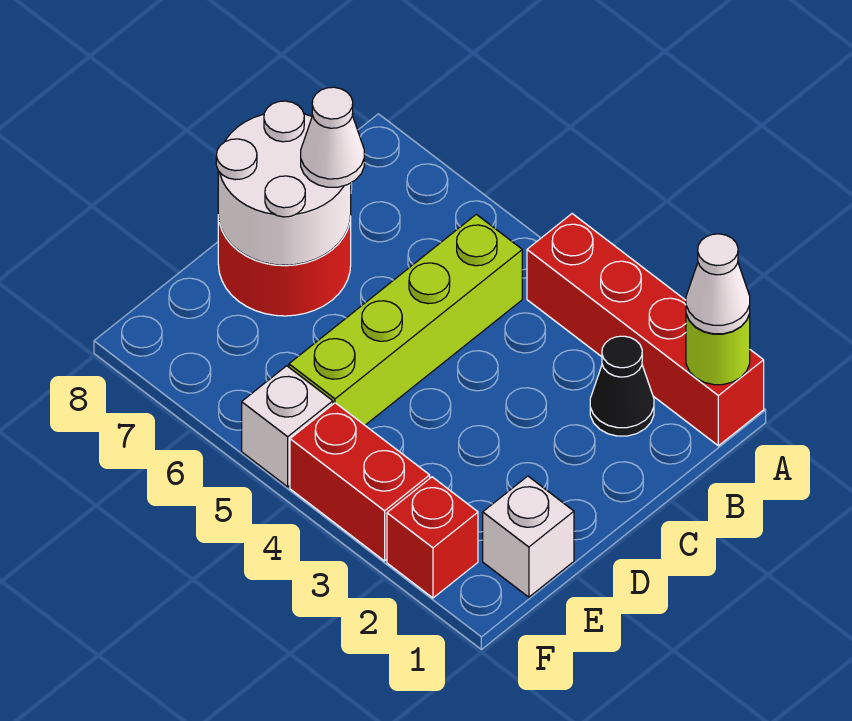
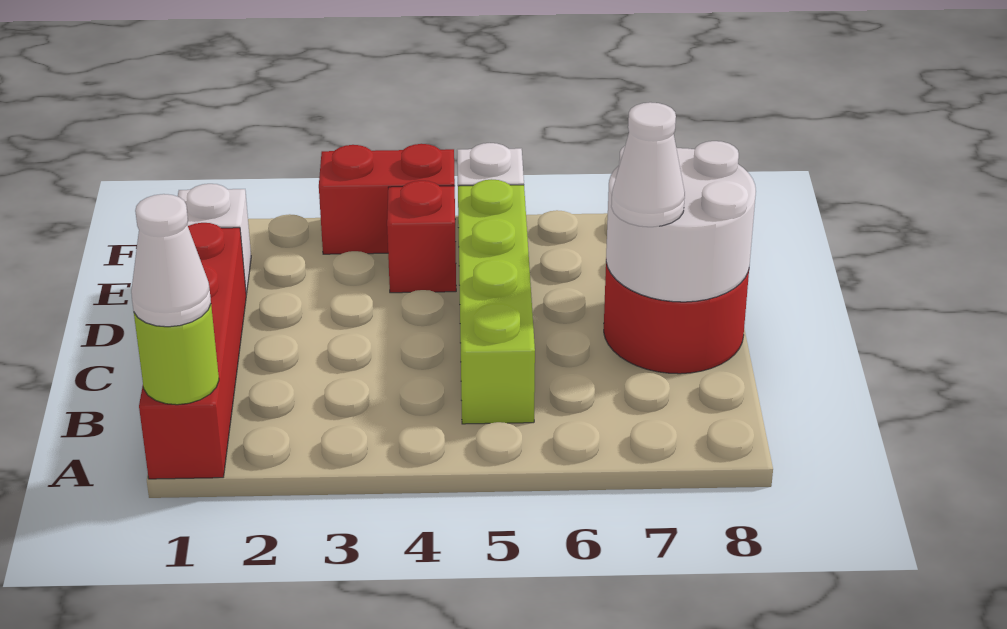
red 1x4 brick [527,214,764,446] -> red 1x4 brick turned to [139,223,246,479]
black 1x1 cone [590,336,654,436] -> none
red 1x1 brick [387,477,478,598] -> red 1x1 brick moved to [387,181,456,293]

